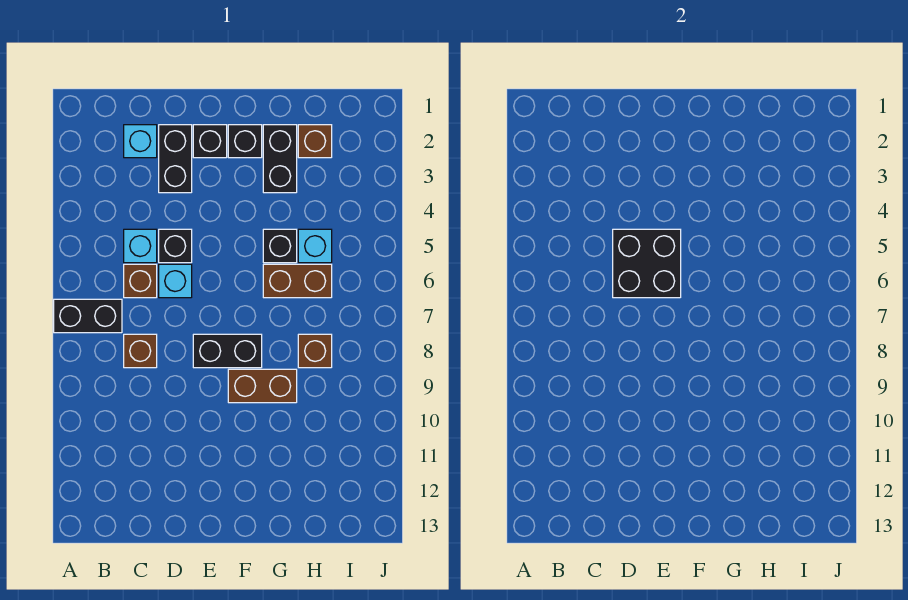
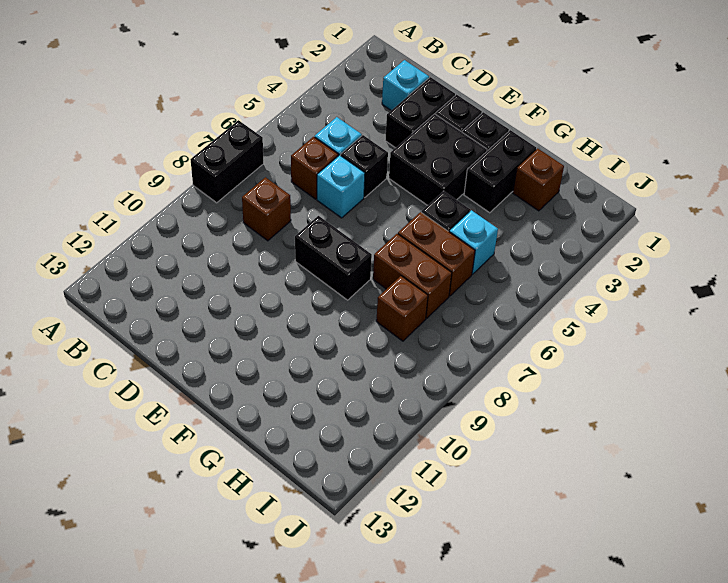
black 1x2 brick [54,299,122,333] -> black 1x2 brick turned to [190,120,264,203]
black 2x2 brick [613,229,681,298] -> black 2x2 brick moved to [389,114,487,205]
brown 1x2 brick [228,369,297,403] -> brown 1x2 brick moved to [373,234,452,318]

